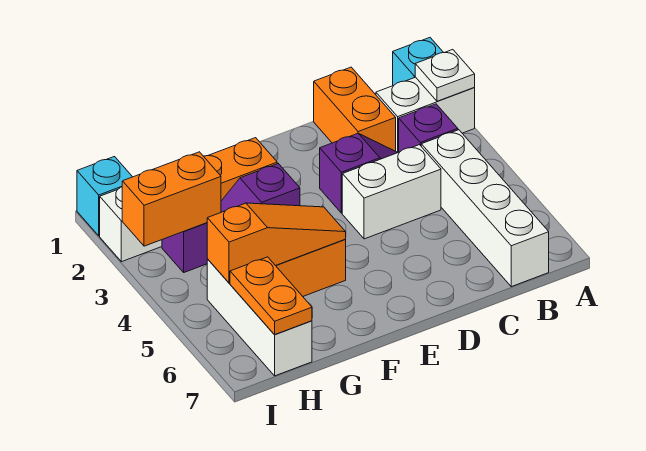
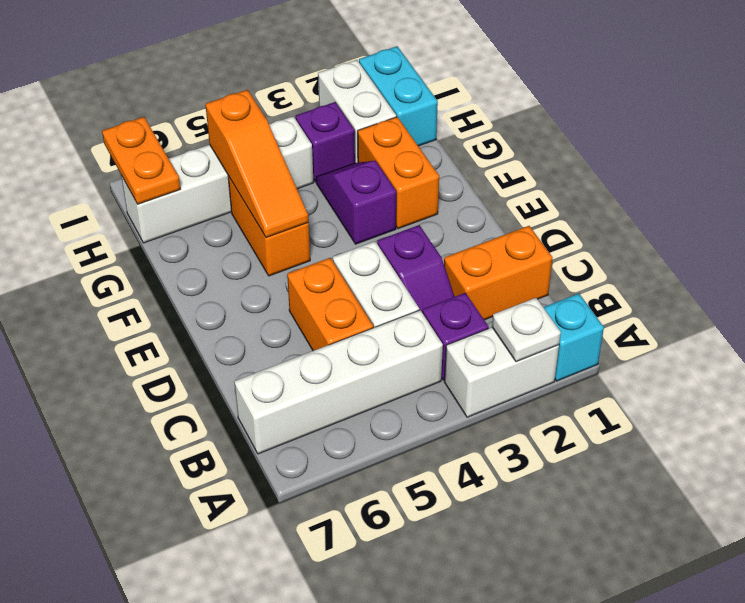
white 1x2 brick [376,77,475,153] -> white 1x2 brick turned to [444,327,559,417]
orange 1x2 brick [122,152,221,246] -> orange 1x2 brick moved to [287,258,373,351]
white 1x3 brick [207,259,312,376] -> white 1x4 brick [121,116,314,243]
orange 1x2 plate [230,257,312,335] -> orange 1x2 plate turned to [102,117,180,204]
cyan 1x1 brick [77,157,132,236] -> cyan 1x2 brick [359,46,438,146]

